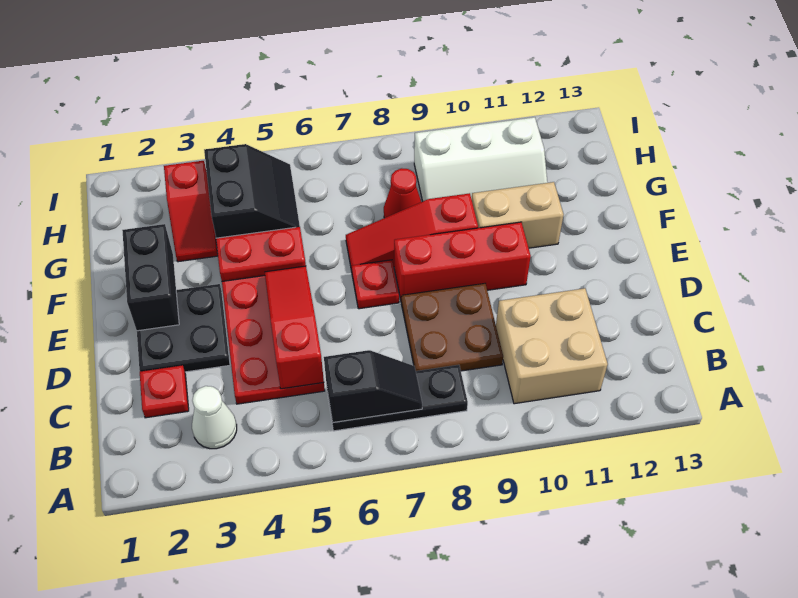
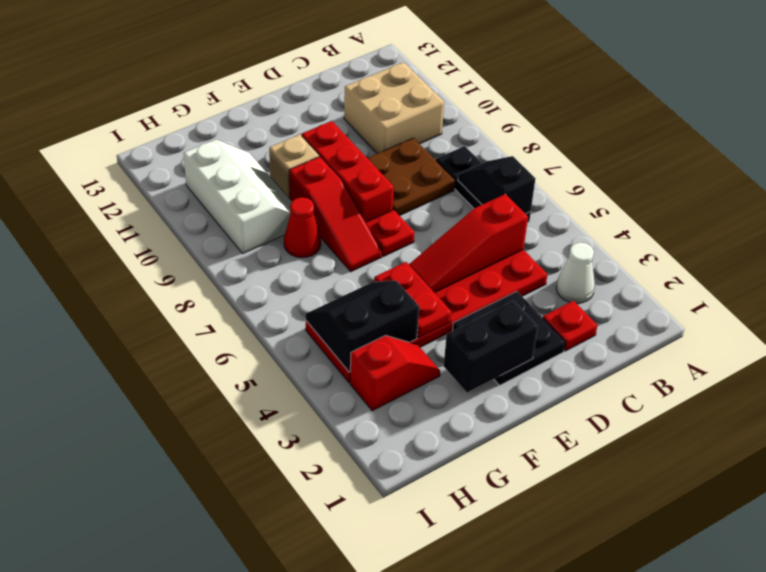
tan 1x2 brick [472,182,564,248] -> tan 1x1 brick [269,135,319,199]

